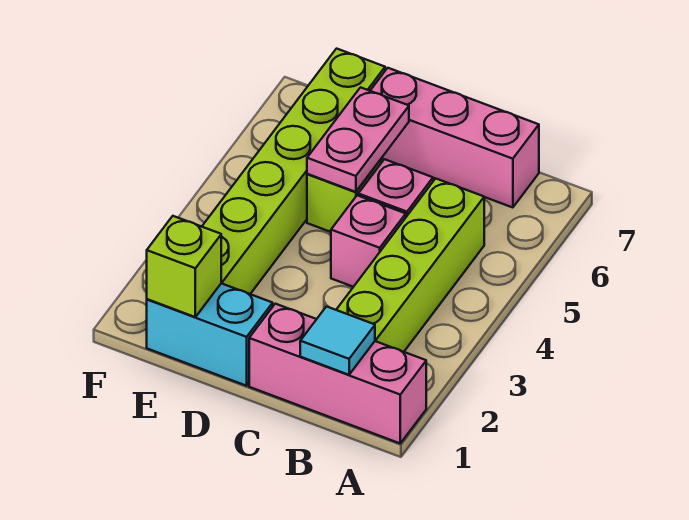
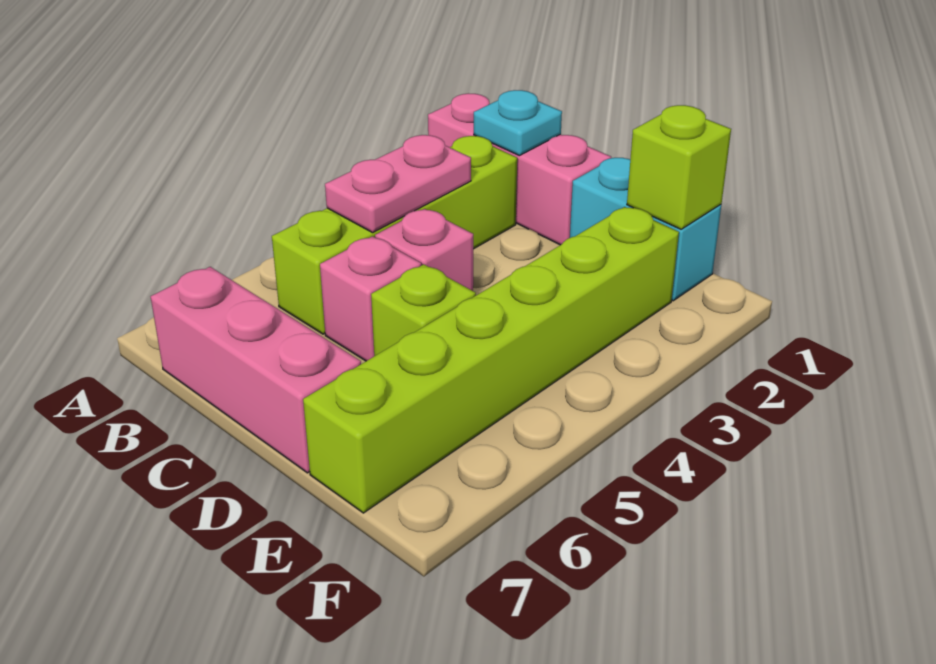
cyan 1x1 tile [300,307,375,375] -> cyan 1x1 plate [474,90,562,156]
pink 1x2 plate [307,87,409,192] -> pink 1x2 plate moved to [325,135,471,233]

